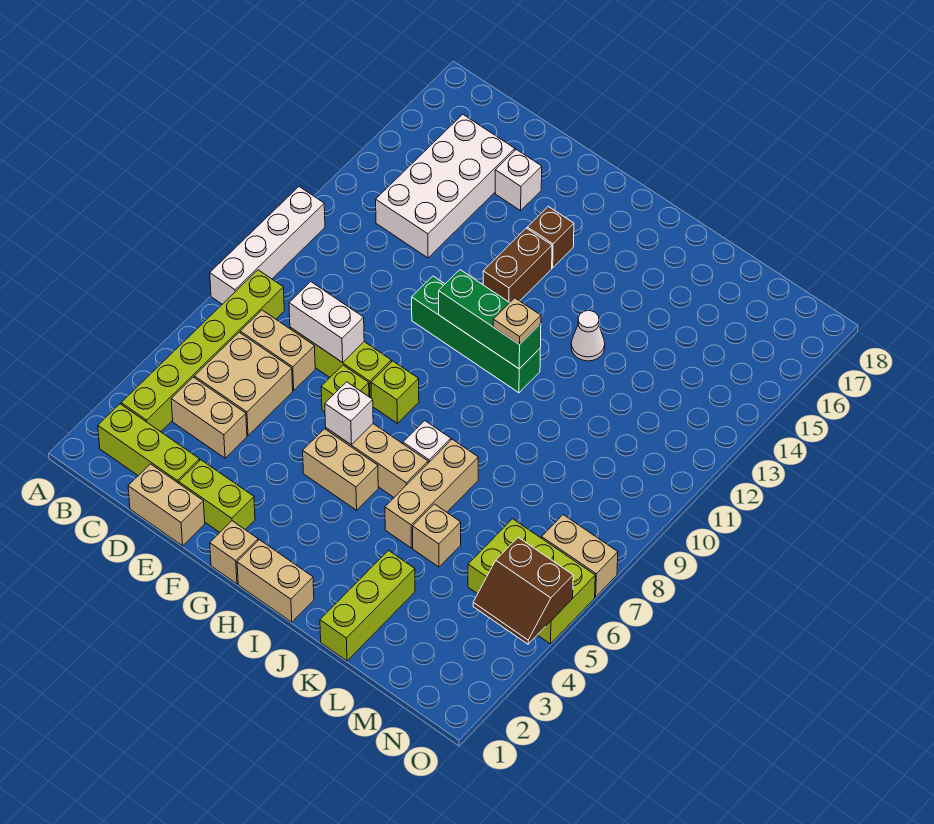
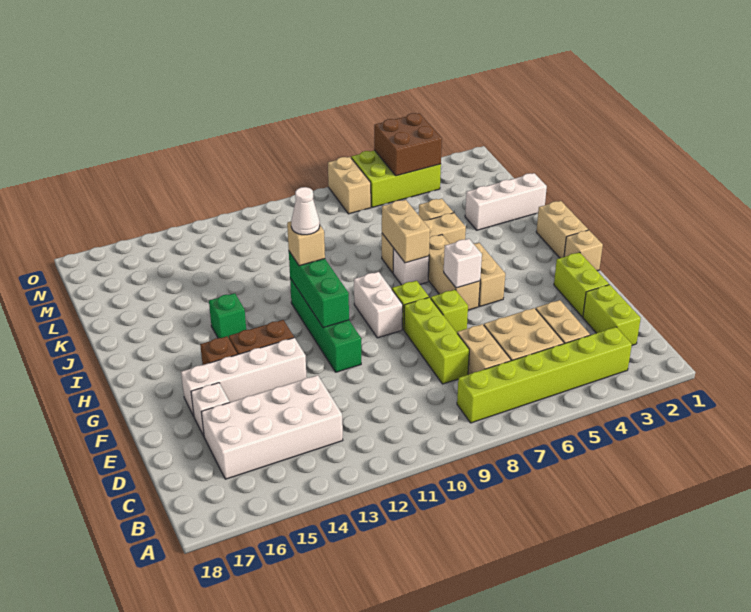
white 1x4 brick [210,187,325,304] -> white 1x4 brick moved to [181,338,307,416]
lime 1x3 brick [98,404,200,483] -> lime 1x2 brick [583,285,641,345]
tan 1x2 brick [128,464,205,546] -> tan 1x2 brick moved to [382,200,430,263]
white 1x2 brick [289,282,364,363] -> white 1x2 brick moved to [354,272,403,338]
tan 1x1 plate [493,298,541,345] -> tan 1x1 brick [287,222,325,266]
none -> green 1x1 brick [209,293,246,338]
white 1x1 cone [571,311,605,361] -> white 1x1 cone moved to [291,187,320,235]
lime 1x3 brick [320,551,415,661] -> white 1x3 brick [465,173,547,230]
lime 2x3 brick [468,519,595,644] -> lime 2x3 brick turned to [351,150,441,207]
brown 2x2 slope [473,538,573,644] -> brown 2x2 brick [374,113,442,176]

